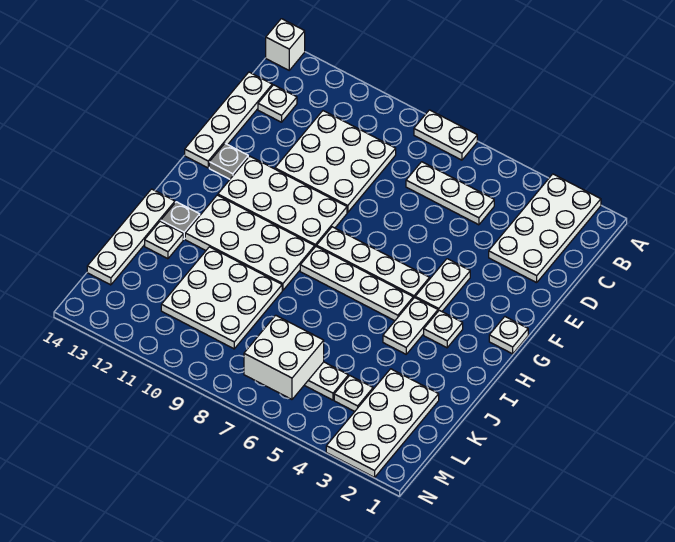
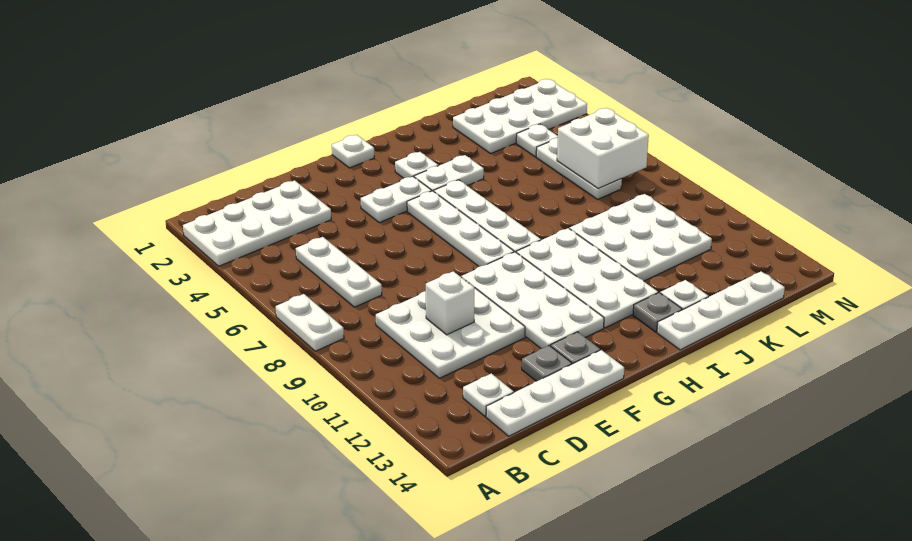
white 1x1 brick [266,19,305,70] -> white 1x1 brick moved to [426,271,474,335]
none -> grey 1x1 plate [522,345,572,381]

